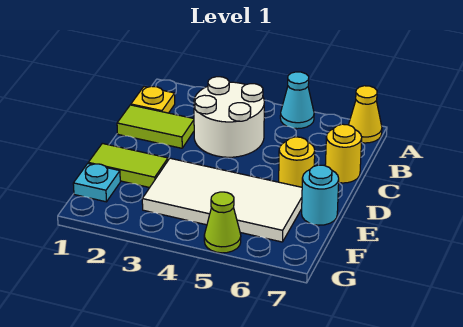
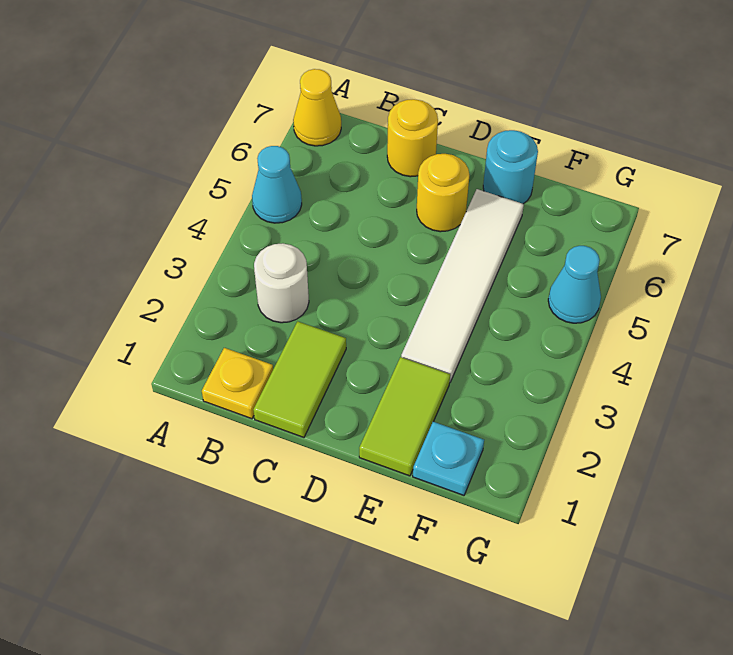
white 2x2 round brick [194,77,264,157] -> white 1x1 round brick [254,243,309,323]
white 2x4 tile [142,158,302,242] -> white 1x4 tile [401,189,524,382]
lime 1x1 cone [204,192,241,253] -> cyan 1x1 cone [548,246,601,323]

